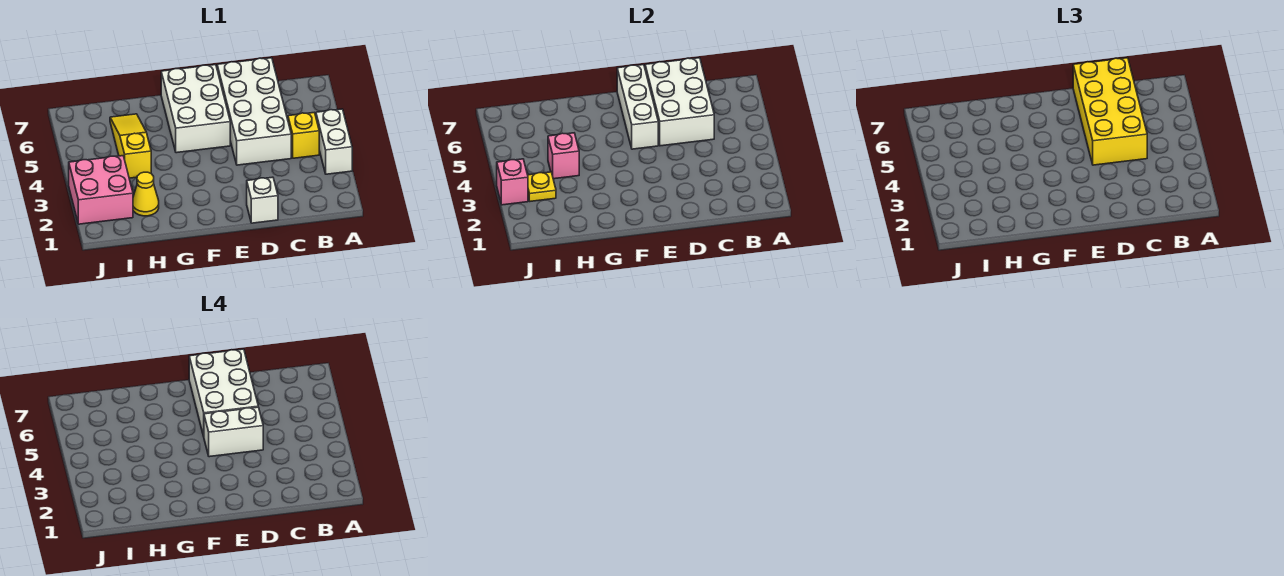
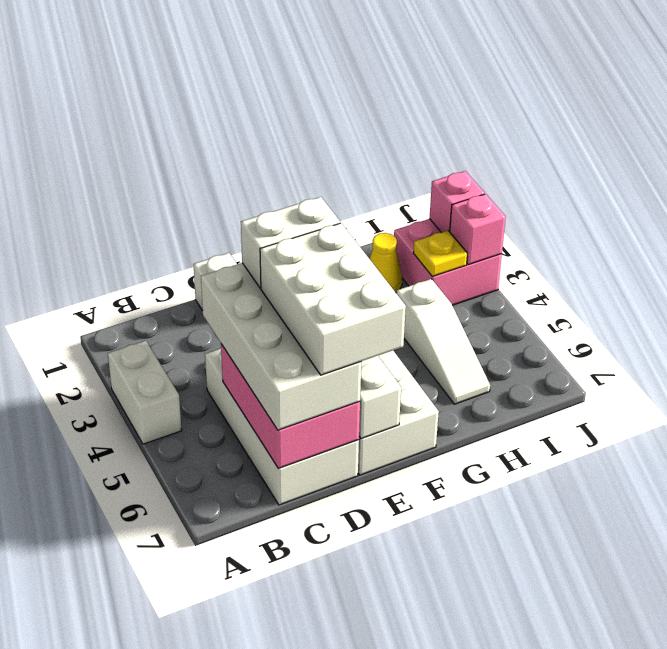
yellow 1x1 brick [288,113,319,158] -> none
yellow 2x4 brick [1073,58,1147,165] -> white 2x4 brick [201,263,361,430]
white 2x3 brick [645,58,714,146] -> pink 2x3 brick [221,344,360,469]
yellow 1x3 slope [110,114,151,178] -> white 1x3 slope [397,279,490,404]
pink 1x1 brick [548,133,579,179] -> pink 1x1 brick moved to [430,171,485,233]

